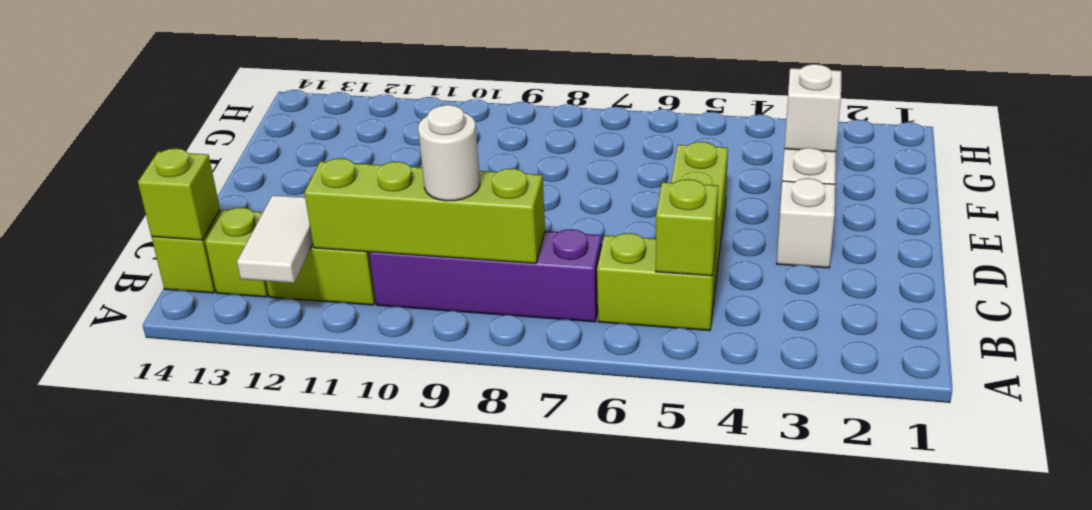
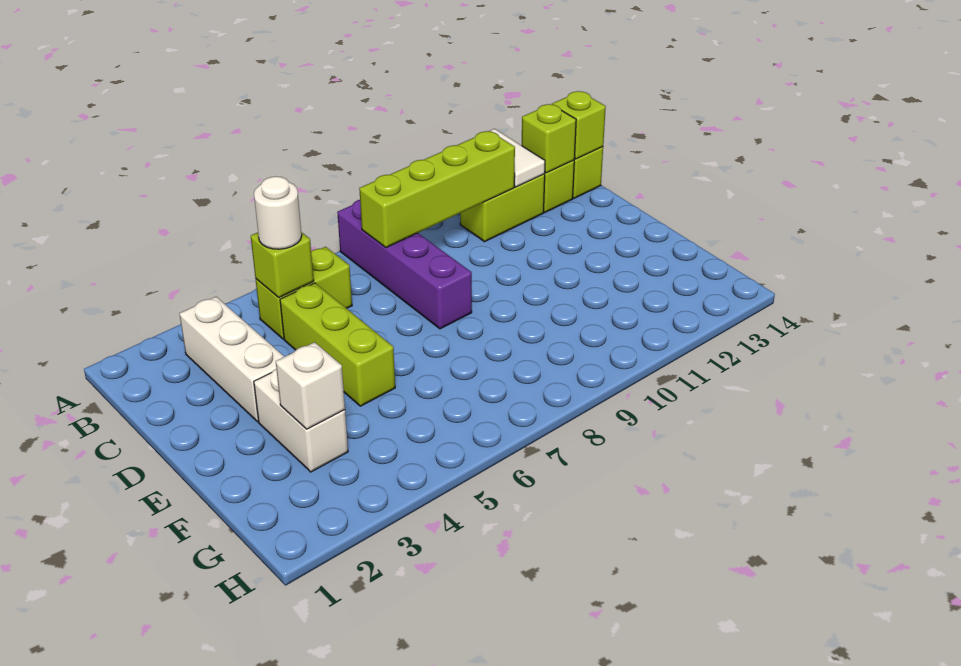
purple 1x4 brick [369,229,602,322] -> purple 1x4 brick turned to [337,200,472,329]
white 1x1 round brick [418,105,480,201] -> white 1x1 round brick moved to [254,176,302,249]
none -> lime 1x1 brick [522,104,576,173]
white 1x1 brick [777,178,835,268] -> white 1x3 brick [179,297,284,422]

